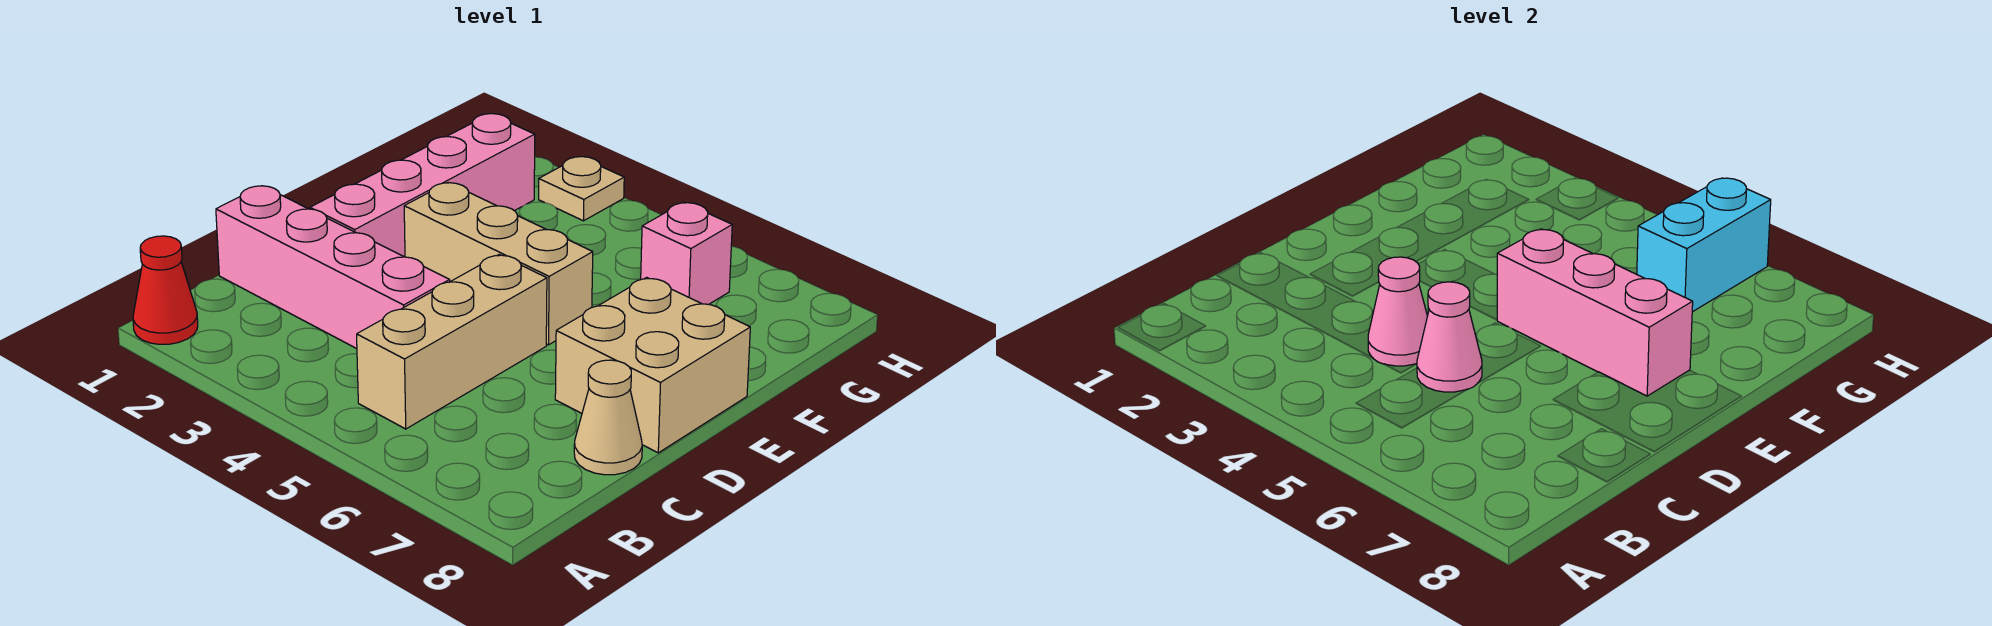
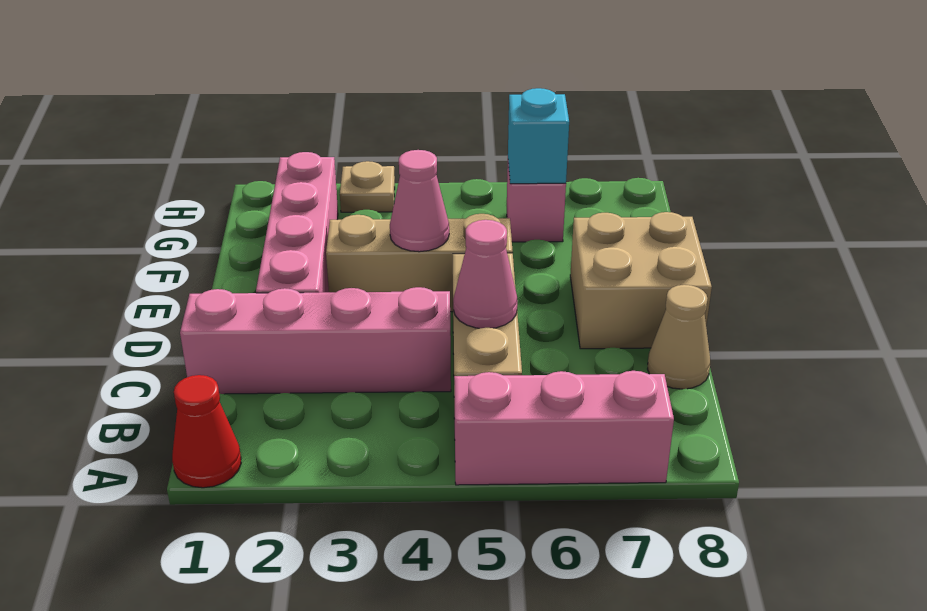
pink 1x1 cone [1368,257,1427,366] -> pink 1x1 cone moved to [390,150,449,252]
pink 1x3 brick [1497,229,1693,396] -> pink 1x3 brick moved to [454,371,674,485]
cyan 1x2 brick [1637,178,1771,312] -> cyan 1x1 brick [508,88,569,184]

